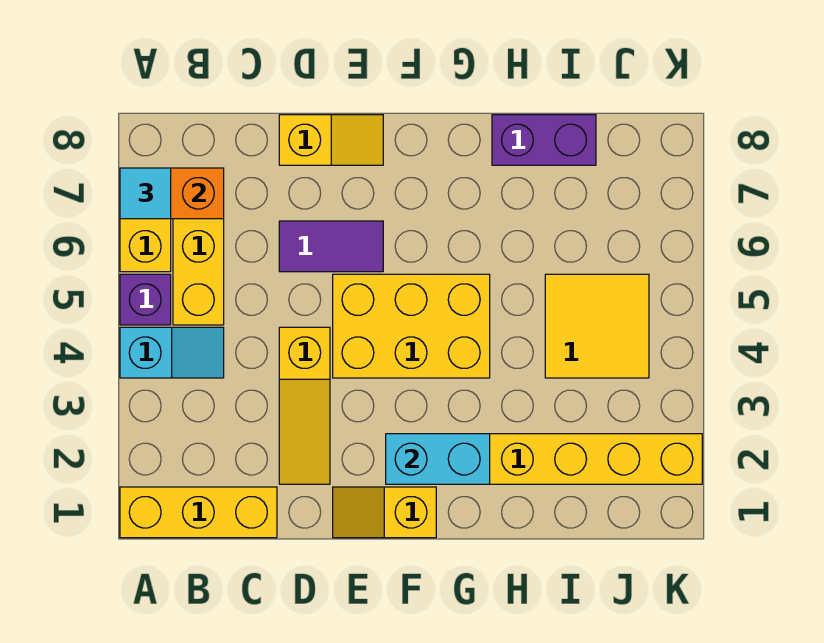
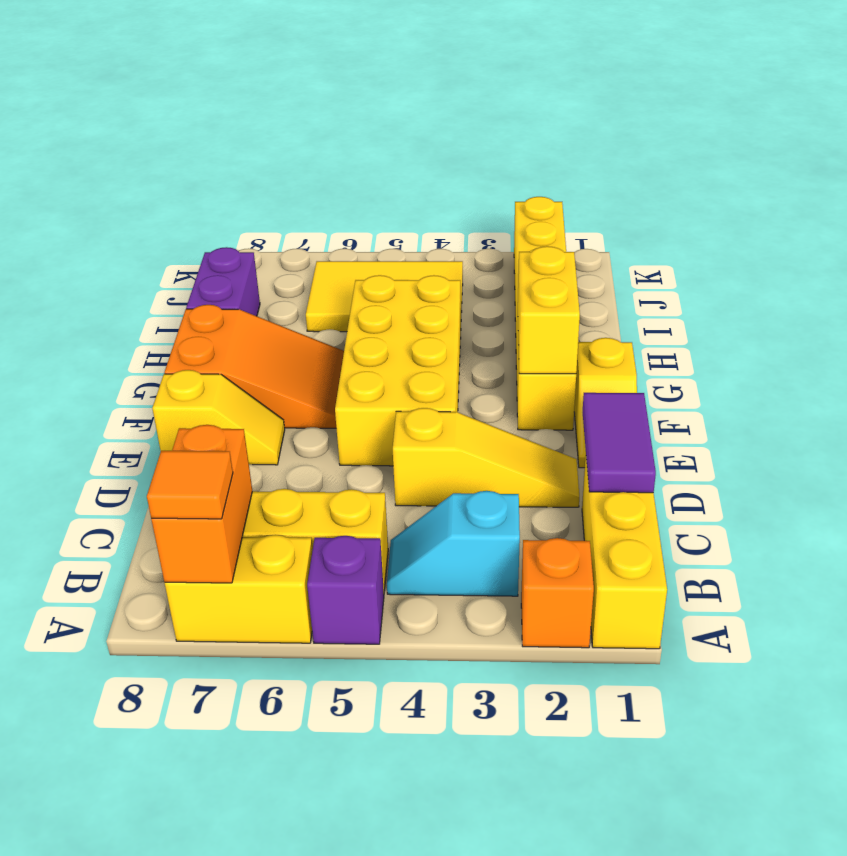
none -> orange 1x1 brick [521,538,594,648]
cyan 1x2 slope [120,327,224,378] -> cyan 1x2 slope turned to [387,491,520,596]
cyan 1x1 tile [120,168,171,219] -> orange 1x1 tile [147,451,233,519]
purple 1x2 tile [279,221,383,272] -> purple 1x2 tile moved to [583,393,656,493]
yellow 1x2 slope [279,115,383,165] -> yellow 1x2 slope turned to [152,370,285,465]
yellow 2x3 brick [333,274,490,378] -> yellow 2x4 brick [335,275,461,466]
cyan 1x2 brick [386,434,490,484] -> yellow 1x2 brick [518,246,580,374]
none -> orange 2x3 slope [165,305,344,428]
yellow 2x2 tile [545,274,649,378] -> yellow 2x3 tile [306,261,463,332]

